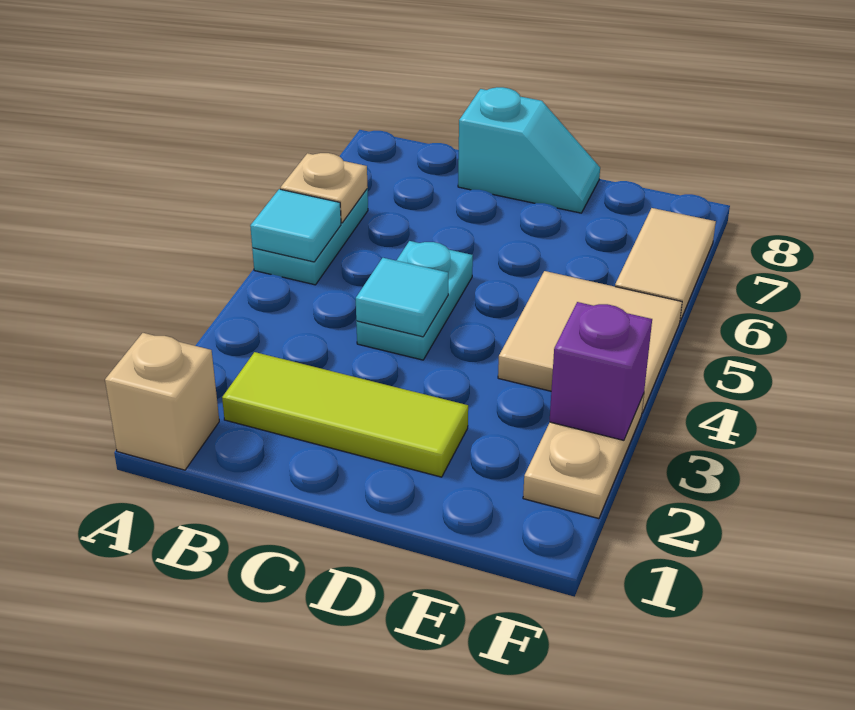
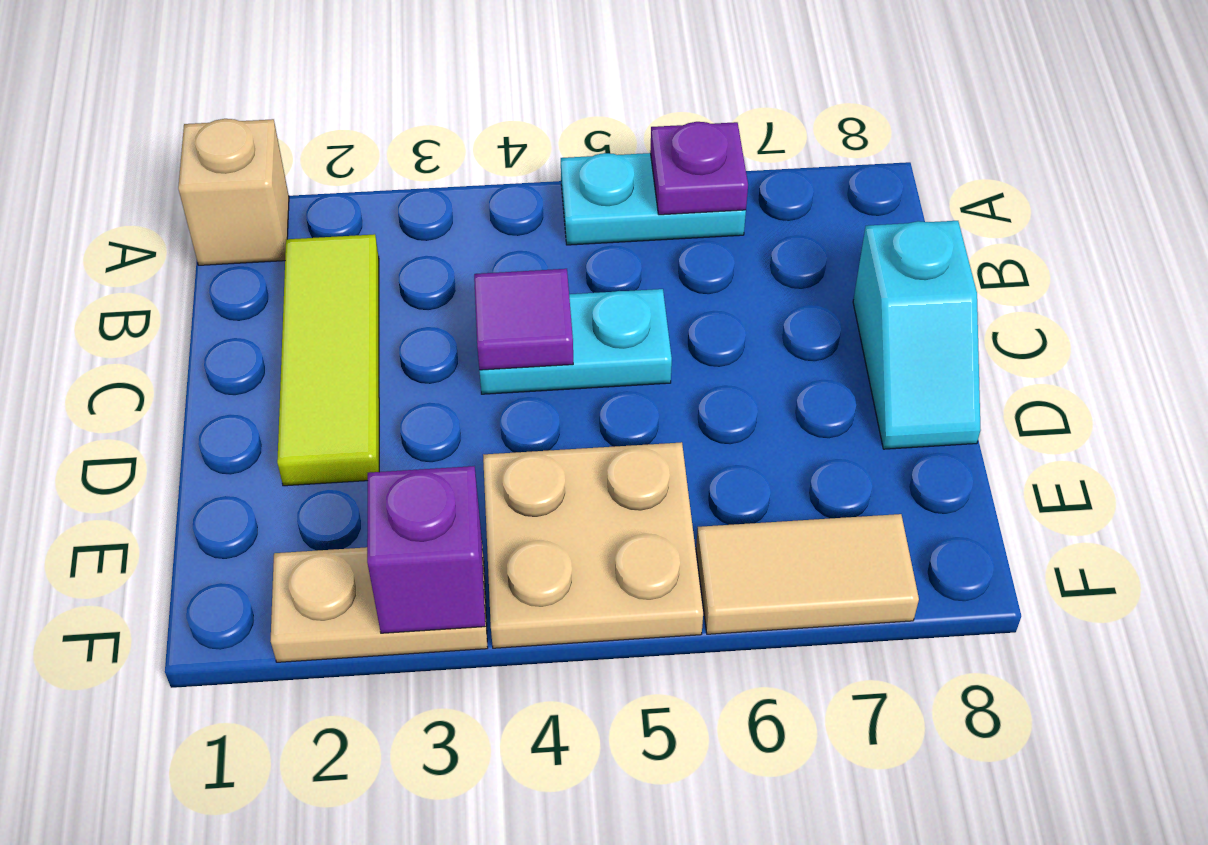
cyan 1x1 tile [250,189,341,262] -> none
tan 1x1 plate [280,153,368,223] -> purple 1x1 plate [650,122,748,215]
cyan 1x1 tile [356,258,448,337] -> purple 1x1 tile [474,269,573,370]
tan 2x2 tile [498,271,682,413] -> tan 2x2 plate [483,442,703,648]

